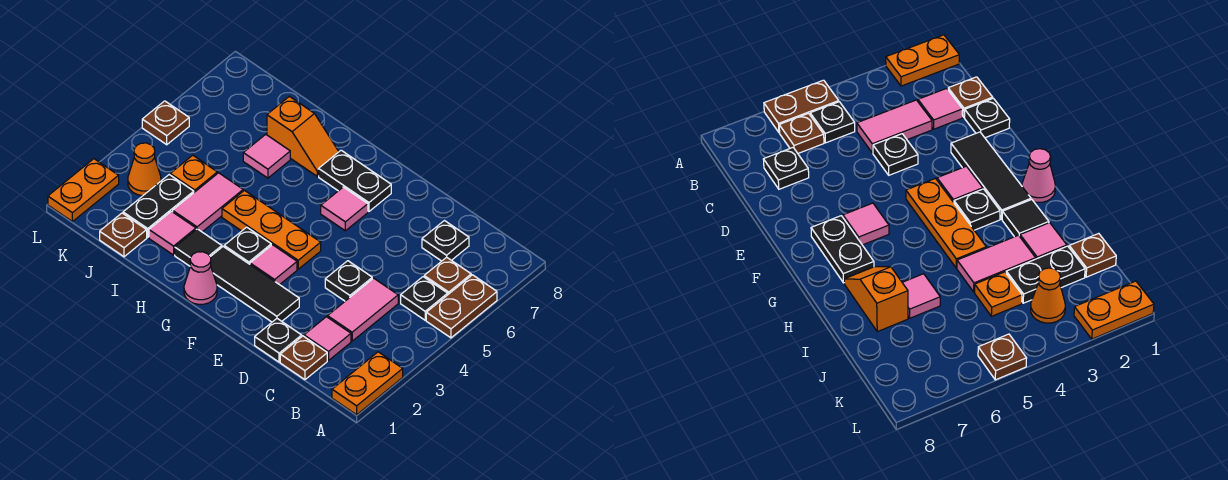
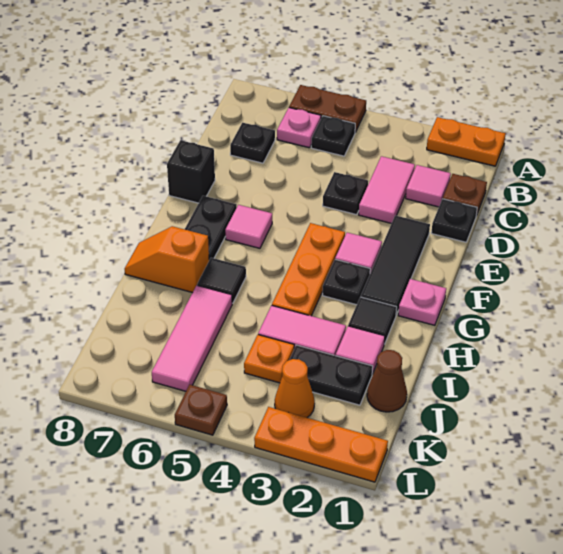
brown 1x1 plate [424,257,471,294] -> pink 1x1 plate [277,108,321,148]
pink 1x2 tile [328,278,398,341] -> pink 1x2 tile turned to [359,156,415,223]
none -> black 1x1 brick [167,140,215,203]
pink 1x1 cone [184,252,217,304] -> pink 1x1 plate [398,279,446,325]
none -> black 1x1 tile [197,258,246,303]
orange 1x2 slope [267,96,339,176] -> orange 1x2 slope turned to [125,226,209,293]
pink 1x1 tile [243,134,290,178] -> pink 1x3 tile [152,285,232,391]
brown 1x1 plate [100,213,147,257] -> brown 1x1 cone [367,350,407,412]
orange 1x2 plate [48,159,119,222] -> orange 1x3 plate [254,407,388,482]

